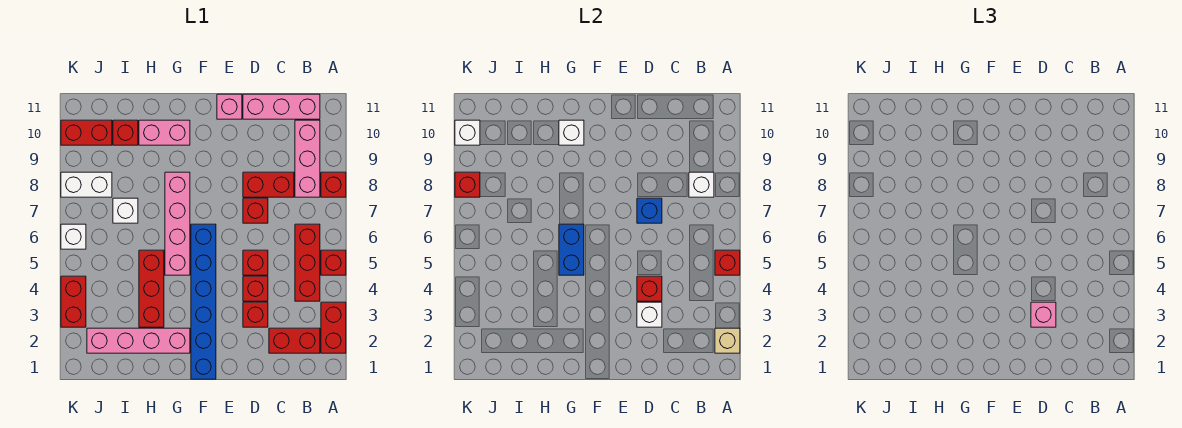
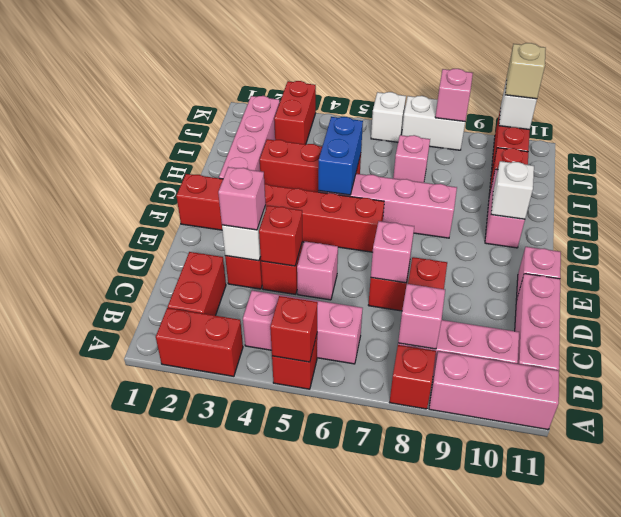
tan 1x1 brick [715,328,740,353] -> tan 1x1 brick moved to [505,43,546,99]
none -> pink 1x3 brick [429,351,559,430]
red 1x3 brick [295,224,320,301] -> pink 1x3 brick [243,291,363,364]
white 1x1 brick [689,172,714,197] -> pink 1x1 brick [398,284,445,349]
red 1x1 brick [243,250,268,275] -> pink 1x1 brick [297,241,338,300]
blue 1x1 brick [637,198,662,223] -> pink 1x1 brick [371,221,414,283]
blue 1x6 brick [191,224,216,379] -> red 1x6 brick [176,174,384,252]
blue 1x2 brick [559,224,584,275] -> blue 1x2 brick turned to [318,117,363,195]
white 1x1 brick [113,198,138,223] -> pink 1x1 brick [393,135,430,183]
white 1x2 brick [61,172,112,197] -> white 1x2 brick turned to [402,96,465,150]
red 1x2 brick [61,276,86,327] -> red 1x2 brick turned to [274,81,316,144]
red 1x1 brick [455,172,480,197] -> pink 1x1 brick [435,69,473,121]

